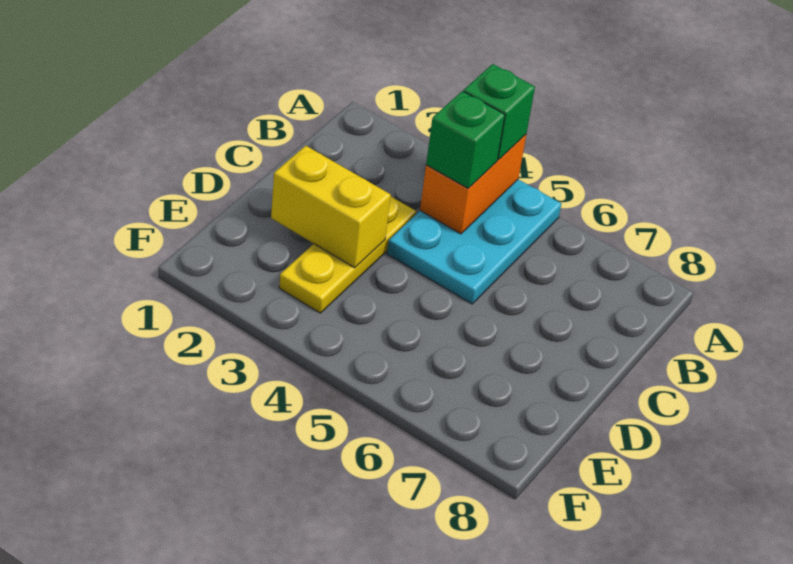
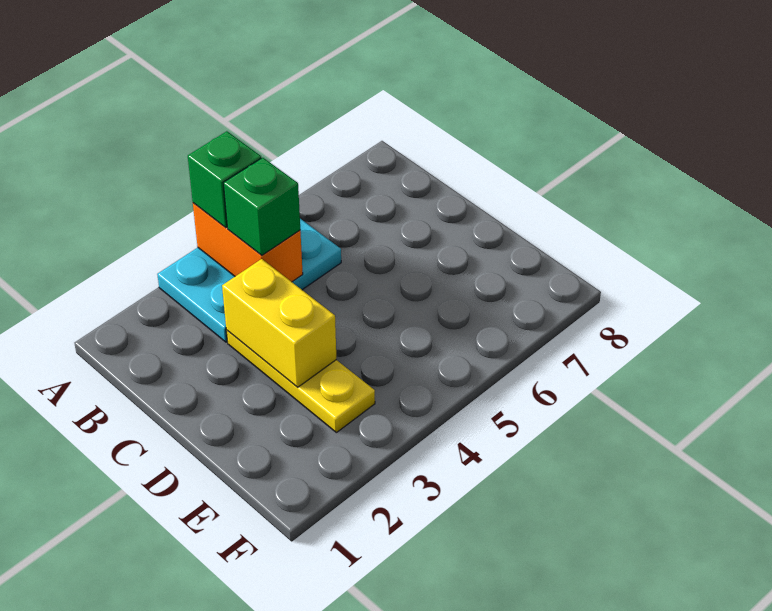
cyan 2x3 plate [387,179,561,304] -> cyan 2x3 plate turned to [157,219,341,342]
yellow 1x2 brick [271,146,391,268] -> yellow 1x2 brick turned to [222,259,336,387]

